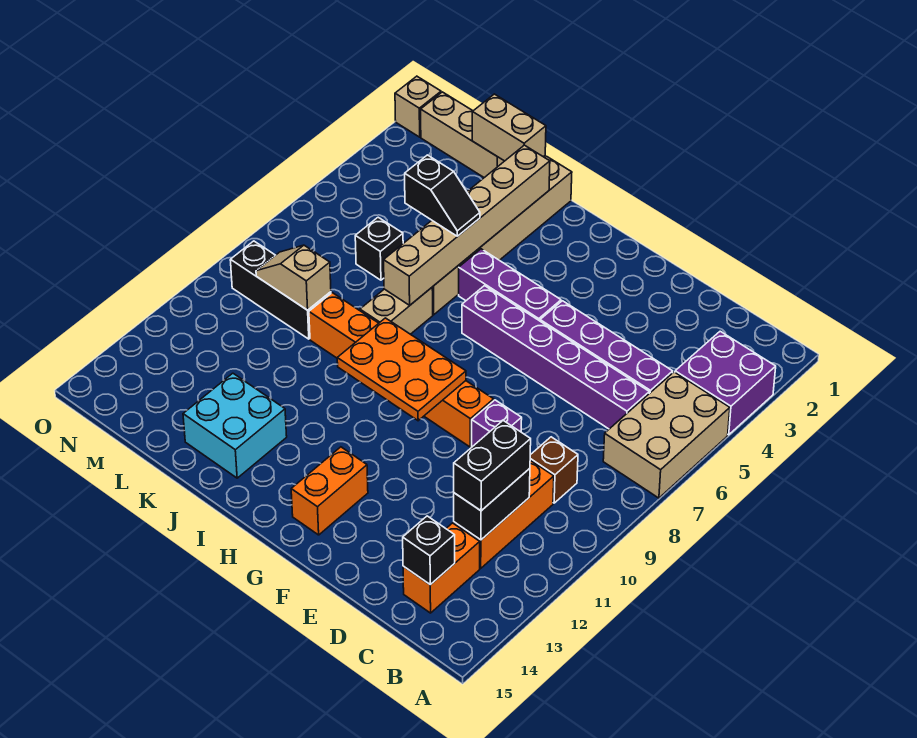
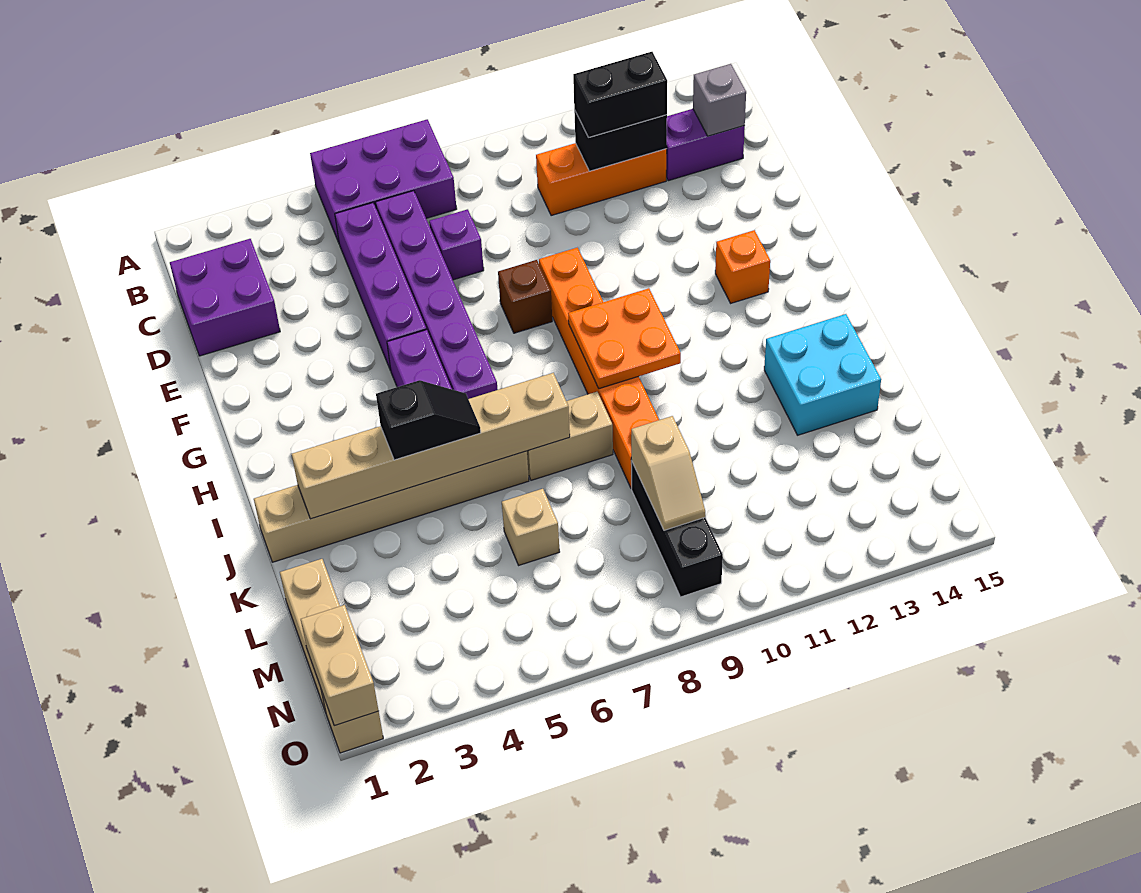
purple 2x2 brick [675,331,776,435] -> purple 2x2 brick moved to [170,239,280,356]
tan 2x3 brick [603,372,730,498] -> purple 2x3 brick [310,119,457,242]
brown 1x1 brick [530,437,578,503] -> brown 1x1 brick moved to [498,260,552,333]
orange 1x2 brick [403,523,480,613] -> purple 1x2 brick [666,109,745,181]
black 1x1 brick [403,516,455,585] -> grey 1x1 brick [693,64,746,136]
purple 1x1 brick [472,400,522,447] -> purple 1x1 brick moved to [429,209,484,280]
orange 2x3 plate [337,318,466,421] -> orange 2x2 plate [568,288,681,389]
orange 1x2 brick [291,447,368,535] -> orange 1x1 brick [715,230,770,303]
black 1x2 slope [405,155,480,236] -> black 1x2 slope turned to [376,380,481,460]
tan 1x2 brick [472,94,546,161] -> tan 1x2 brick moved to [301,605,378,726]
black 1x1 brick [355,217,403,280] -> tan 1x1 brick [502,489,560,565]

